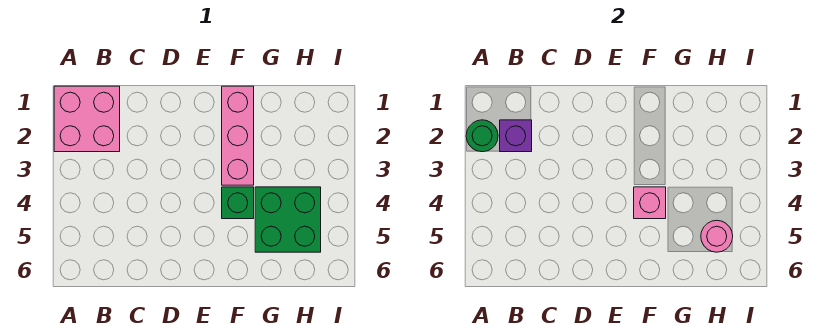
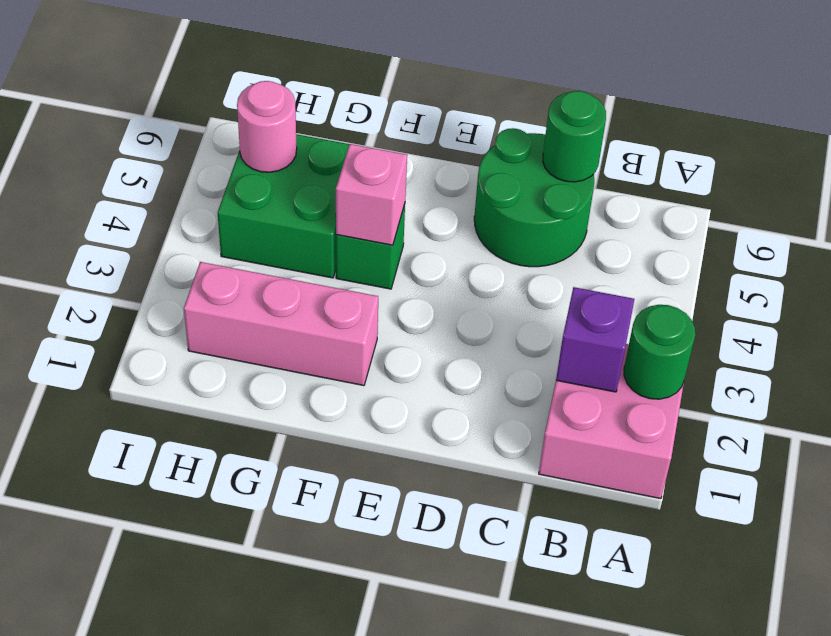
none -> green 2x2 round brick [474,128,594,267]
none -> green 1x1 round brick [543,91,606,182]
pink 1x3 brick [222,86,254,185] -> pink 1x3 brick turned to [184,262,378,386]

